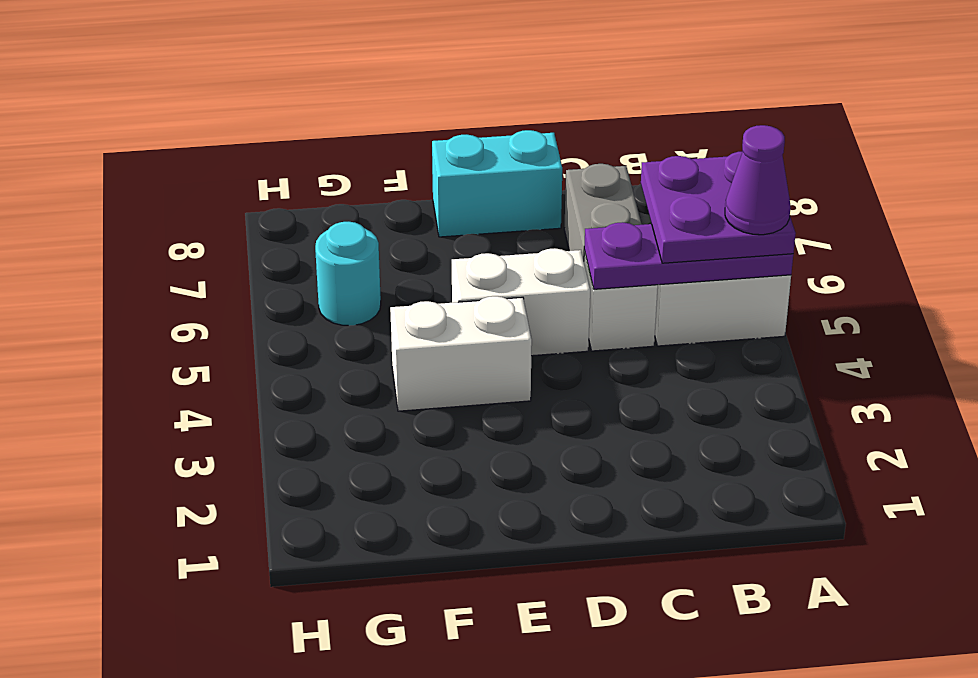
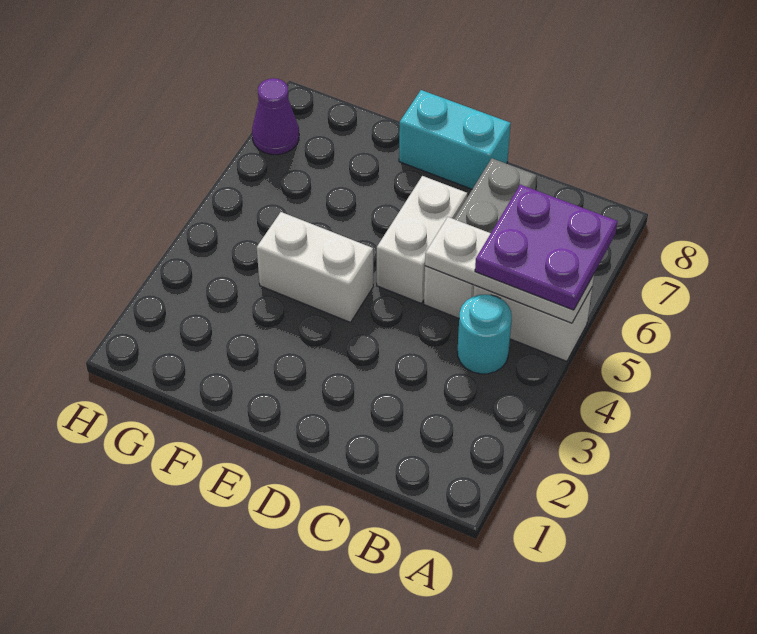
purple 1x3 plate [584,222,793,289] -> white 1x3 plate [425,217,594,323]
purple 1x1 cone [725,125,790,235] -> purple 1x1 cone moved to [252,78,299,155]
white 1x2 brick [452,248,590,356] -> white 1x2 brick turned to [377,176,467,303]
cyan 1x1 round brick [315,222,381,326] -> cyan 1x1 round brick moved to [458,295,512,374]

